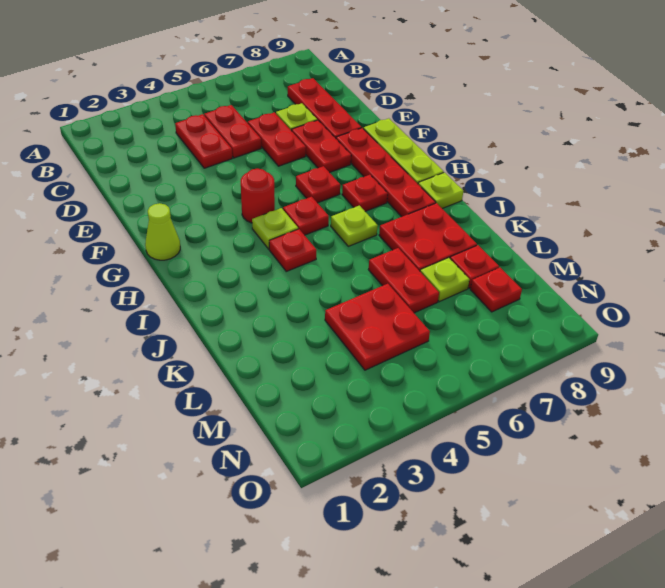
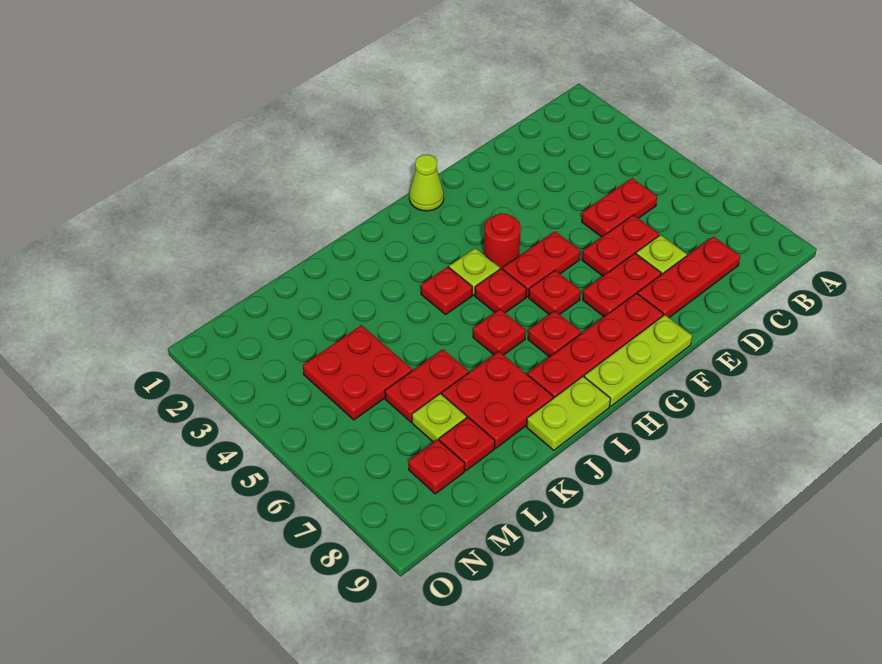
red 1x2 plate [175,114,232,168] -> red 1x2 plate moved to [503,231,580,297]
lime 1x1 plate [331,206,378,246] -> red 1x1 plate [473,309,526,355]
lime 1x1 plate [418,172,463,209] -> lime 1x2 plate [527,376,610,450]

